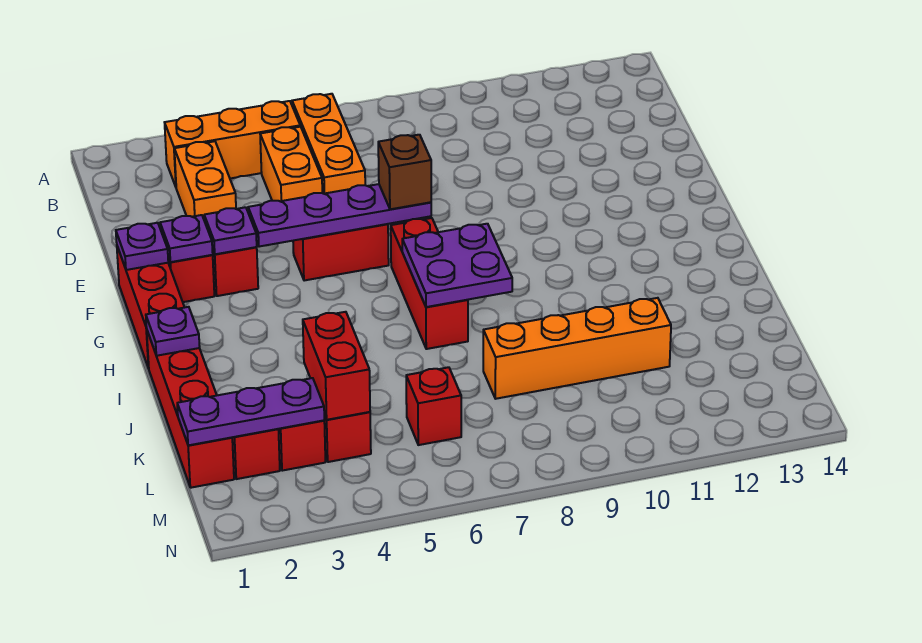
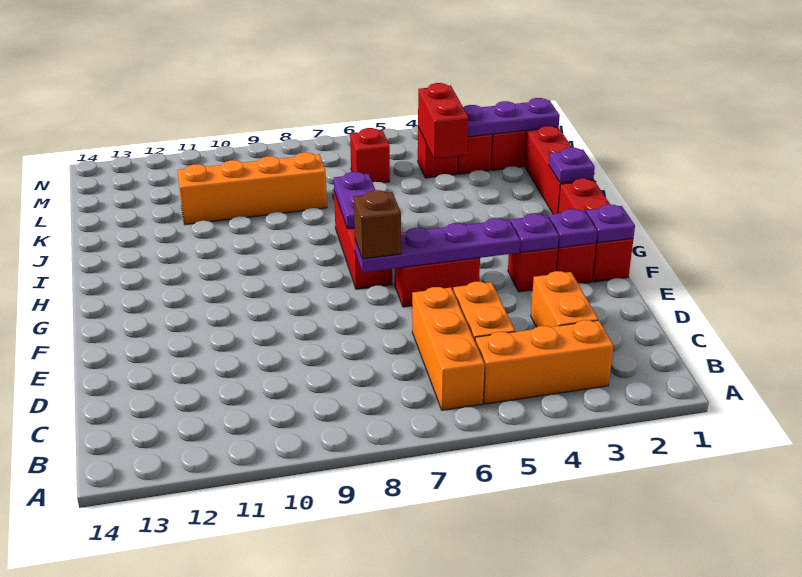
purple 2x2 plate [402,224,512,307] -> purple 1x2 plate [334,172,375,229]

